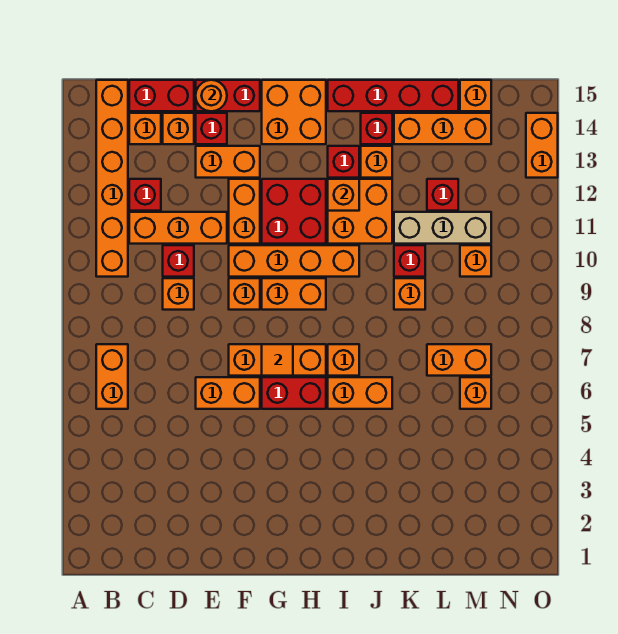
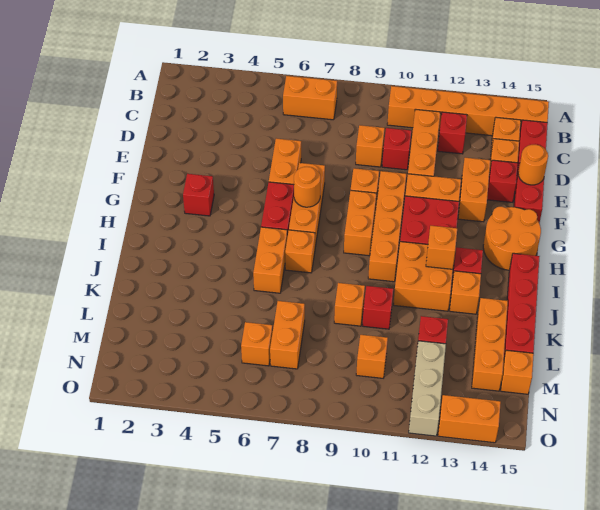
orange 1x1 tile [262,344,293,376] -> orange 1x1 round brick [294,167,320,207]
orange 2x2 brick [262,80,326,144] -> orange 2x2 round brick [483,207,541,270]
red 1x1 brick [361,113,392,144] -> red 1x1 brick moved to [183,174,214,216]
tan 1x3 brick [394,212,491,244] -> tan 1x3 brick moved to [409,341,446,436]

